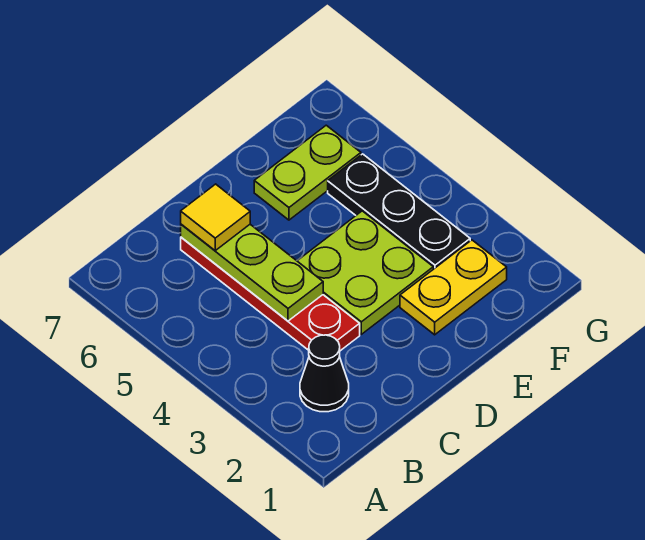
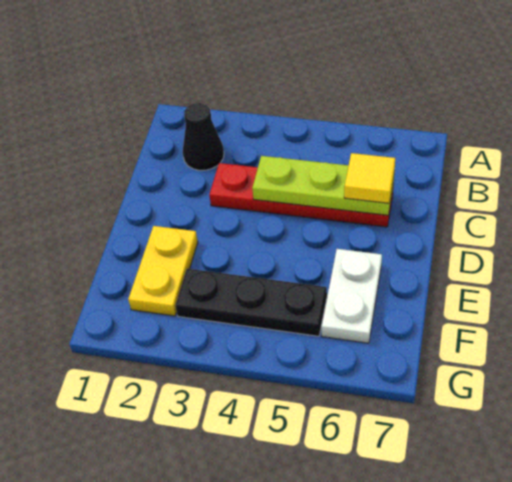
lime 2x2 plate [297,211,433,334] -> none
lime 1x2 plate [254,125,361,220] -> white 1x2 plate [321,249,382,343]

